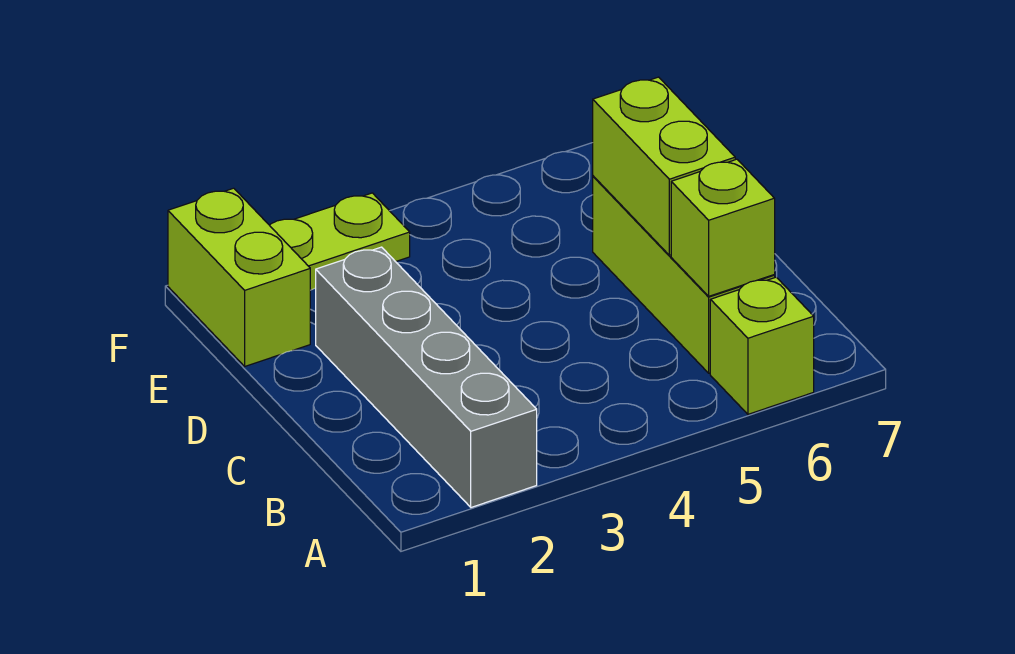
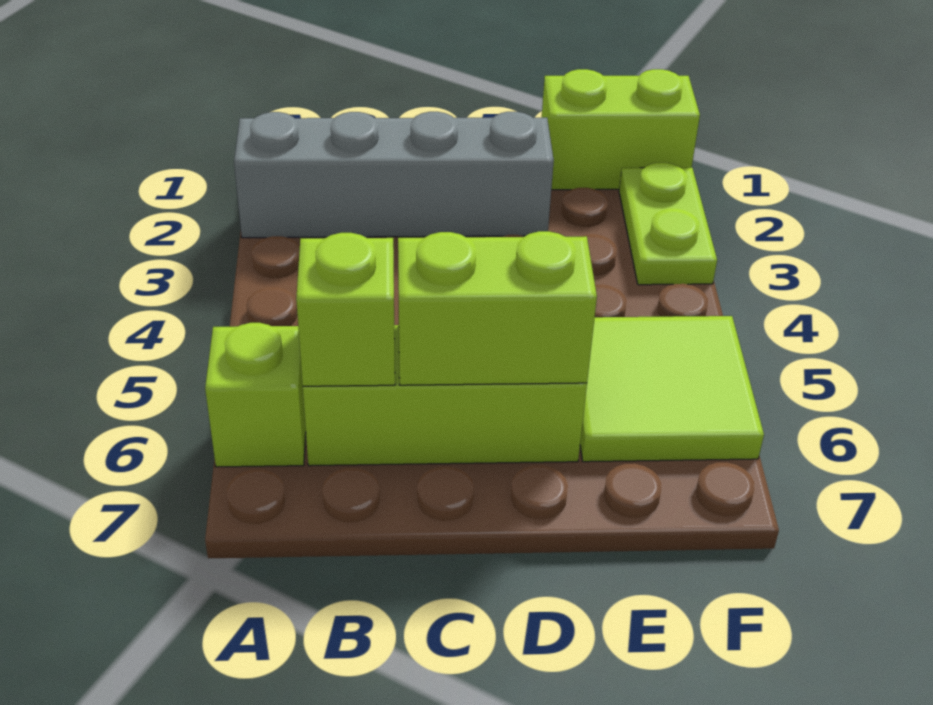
none -> lime 2x2 tile [580,316,764,462]

